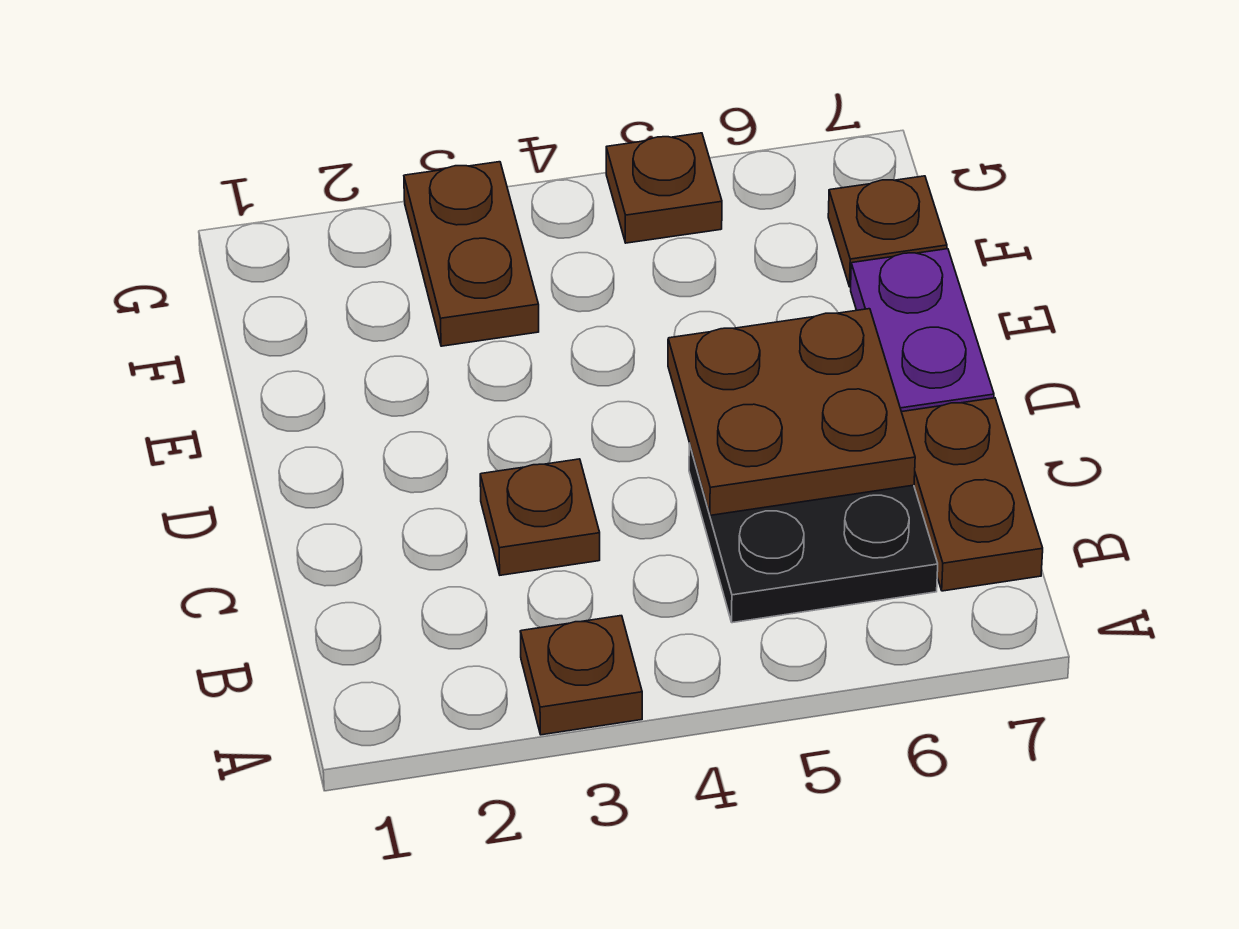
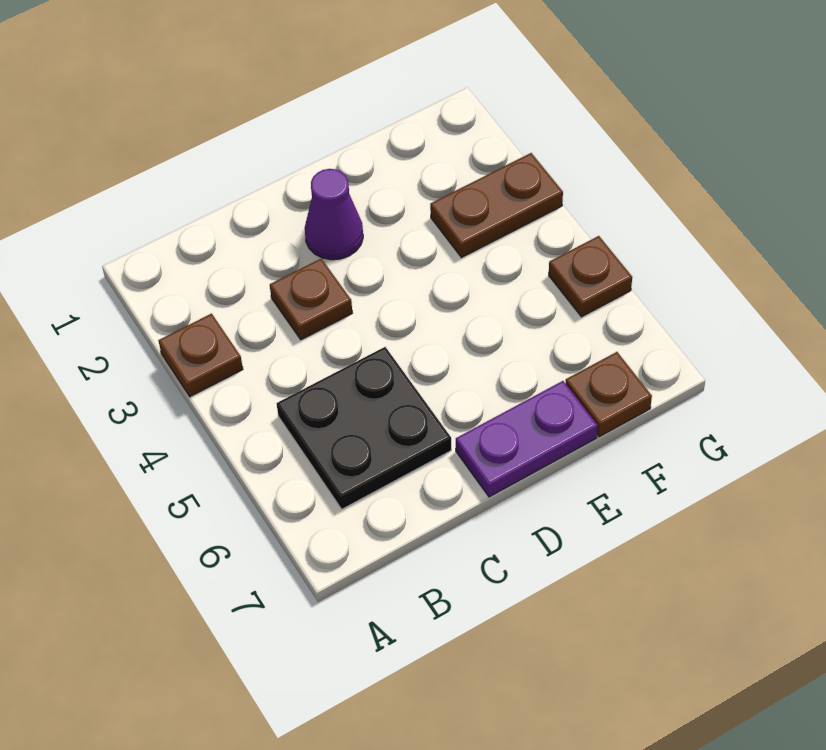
brown 1x2 plate [902,398,1043,591] -> none
brown 2x2 plate [668,309,915,515] -> none
none -> purple 1x1 cone [305,169,363,260]

